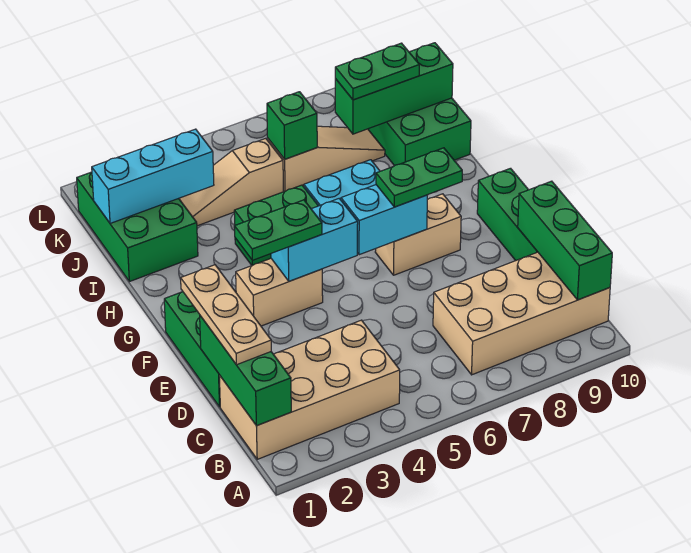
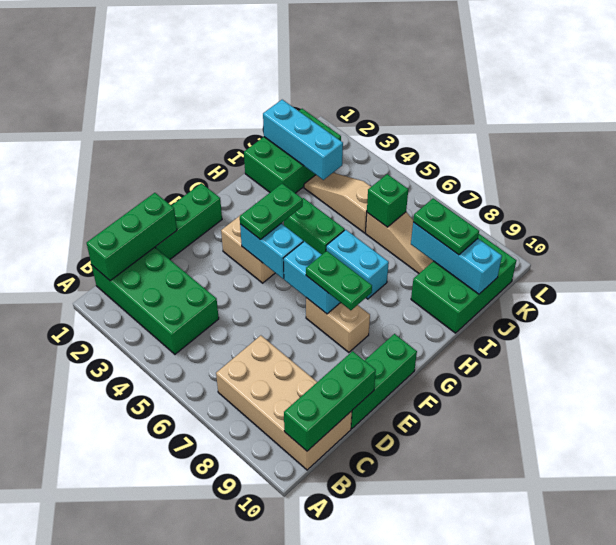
tan 2x4 brick [219,320,400,459] -> green 2x4 brick [92,247,219,354]
tan 1x3 plate [181,265,271,365] -> none
green 1x2 plate [234,200,322,260] -> green 1x2 plate turned to [240,184,303,239]
green 1x3 brick [335,43,453,134] -> cyan 1x3 brick [411,222,502,294]

